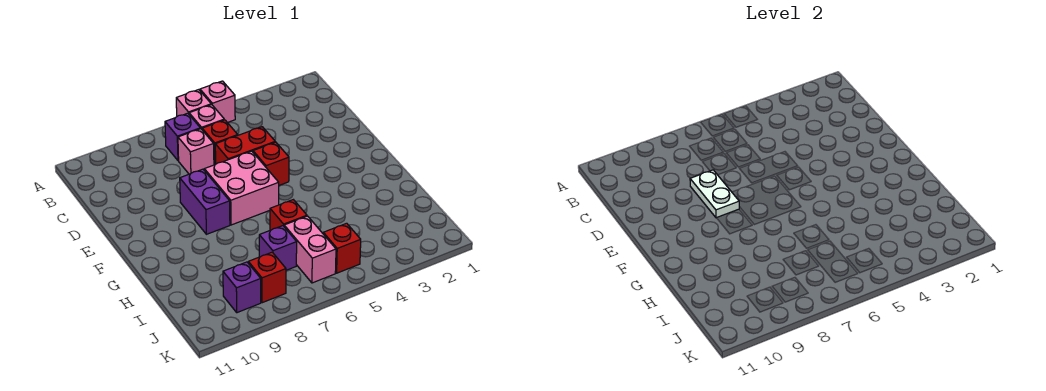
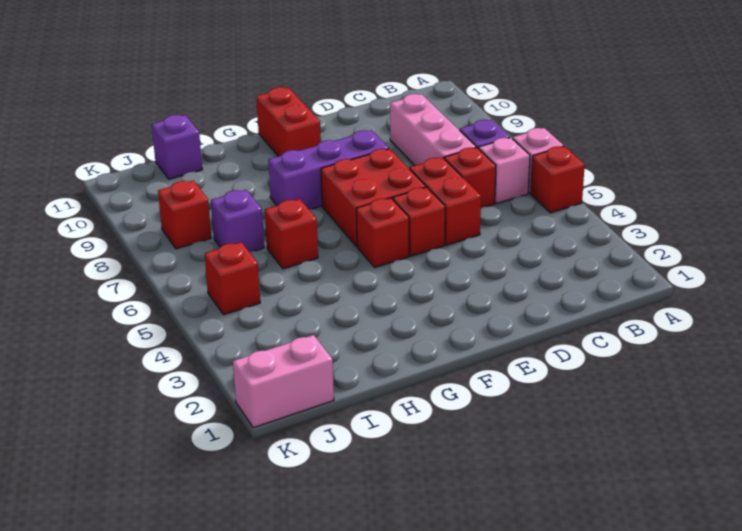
pink 1x1 brick [200,81,235,123] -> red 1x1 brick [531,146,585,213]
pink 1x1 brick [178,129,214,174] -> pink 1x3 brick [390,94,476,165]
white 1x2 plate [690,170,739,218] -> none
pink 2x2 brick [204,151,279,225] -> red 2x2 brick [321,149,426,246]
purple 1x2 brick [180,169,230,234] -> purple 1x3 brick [268,130,389,209]
none -> red 1x1 brick [356,198,409,267]
none -> red 1x2 brick [256,87,321,156]
pink 1x2 brick [284,216,336,283] -> pink 1x2 brick moved to [233,335,334,428]
purple 1x1 brick [223,262,261,313] -> purple 1x1 brick moved to [152,115,202,179]

